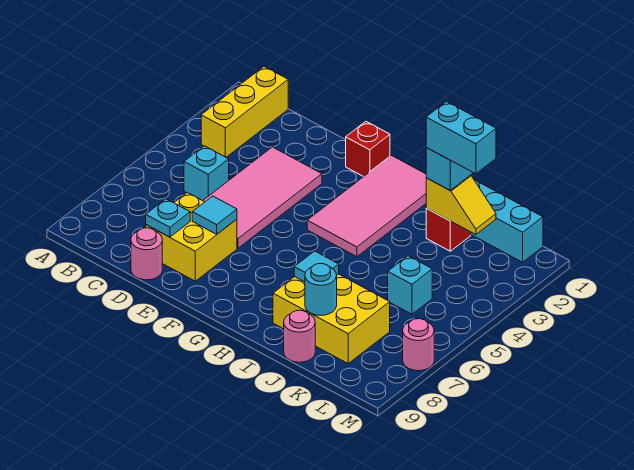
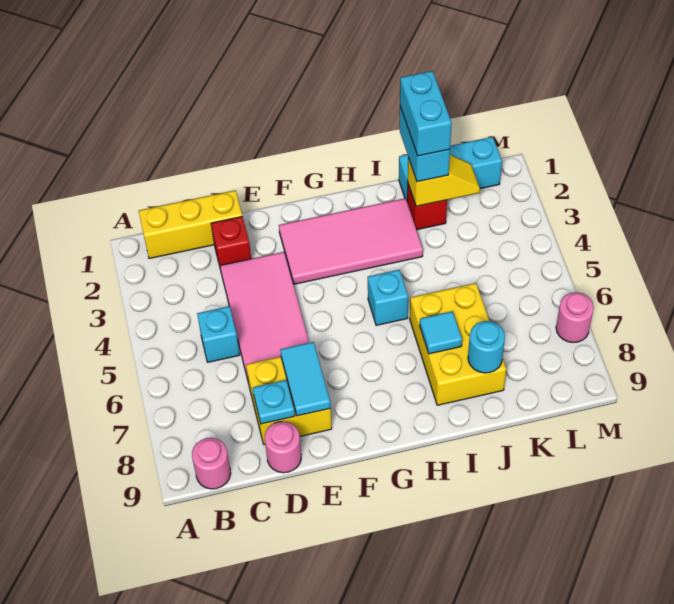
yellow 1x3 brick [201,67,288,157] -> yellow 1x3 brick turned to [139,190,242,259]
cyan 1x1 tile [192,196,237,234] -> cyan 1x2 tile [280,342,331,416]
red 1x1 brick [346,122,390,177] -> red 1x1 brick moved to [211,217,251,269]
pink 2x4 tile [307,155,426,257] -> pink 2x4 tile turned to [279,198,423,284]
yellow 2x3 brick [273,274,390,363] -> yellow 2x3 brick turned to [410,283,507,405]
cyan 1x2 brick [426,102,496,174] -> cyan 1x2 brick turned to [400,71,452,156]
pink 1x1 round brick [284,310,315,362] -> pink 1x1 round brick moved to [192,438,231,489]
cyan 1x1 brick [388,256,432,314] -> cyan 1x1 brick moved to [368,270,408,325]

